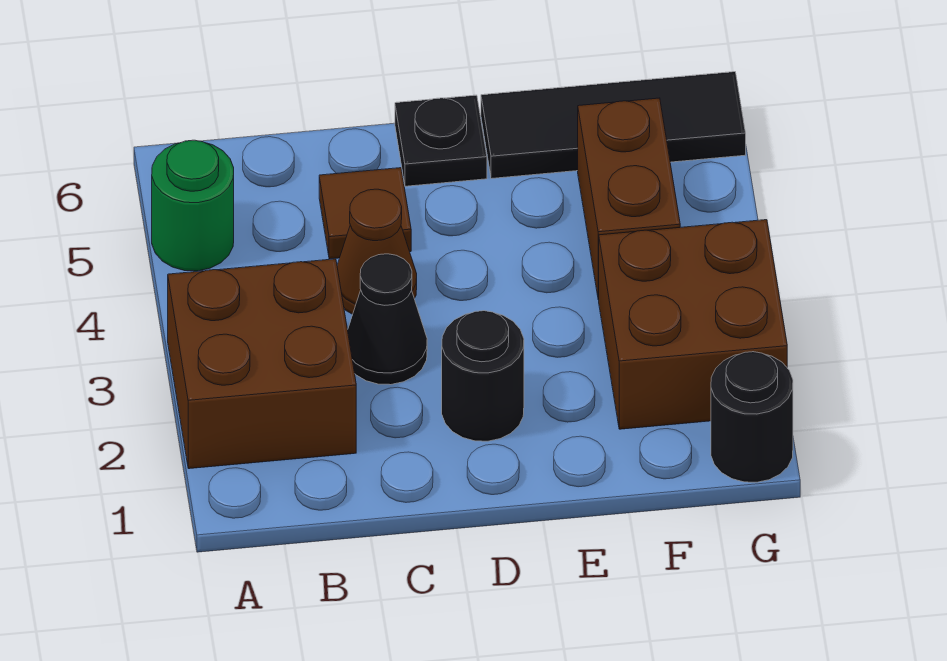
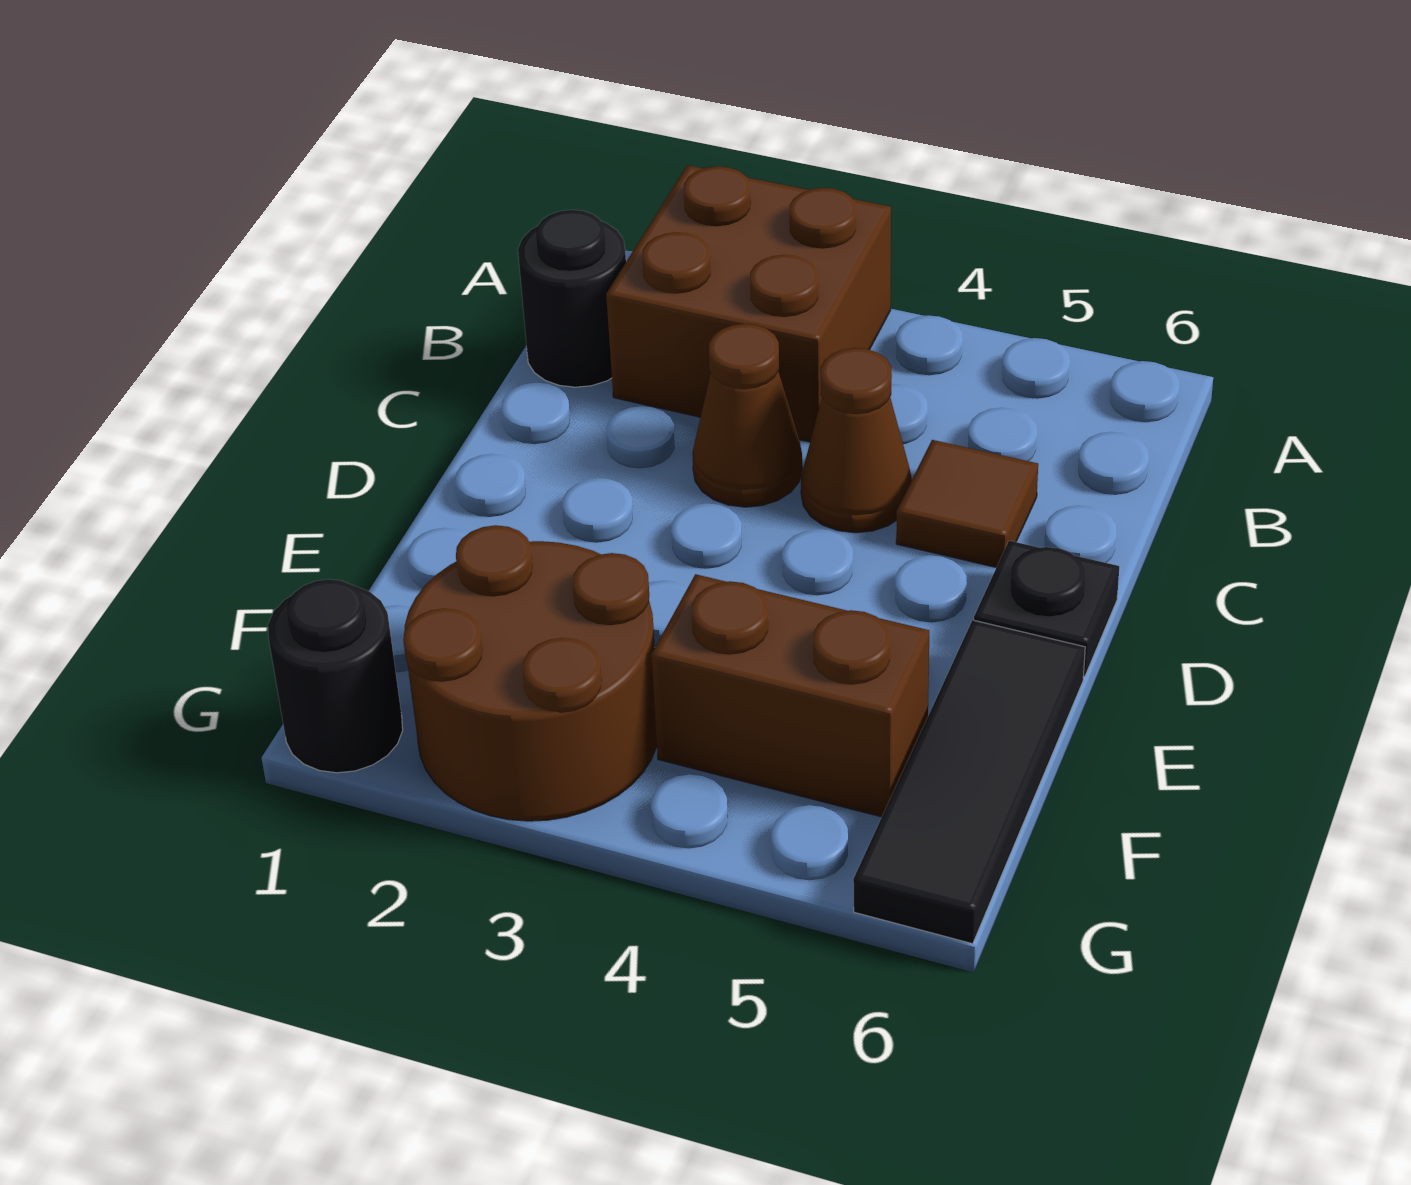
green 1x1 round brick [152,140,234,271] -> none
black 1x1 cone [348,254,427,385] -> brown 1x1 cone [692,324,802,507]
black 1x1 round brick [442,311,524,441] -> black 1x1 round brick moved to [518,210,626,387]
brown 2x2 brick [599,220,787,429] -> brown 2x2 round brick [403,525,657,821]

